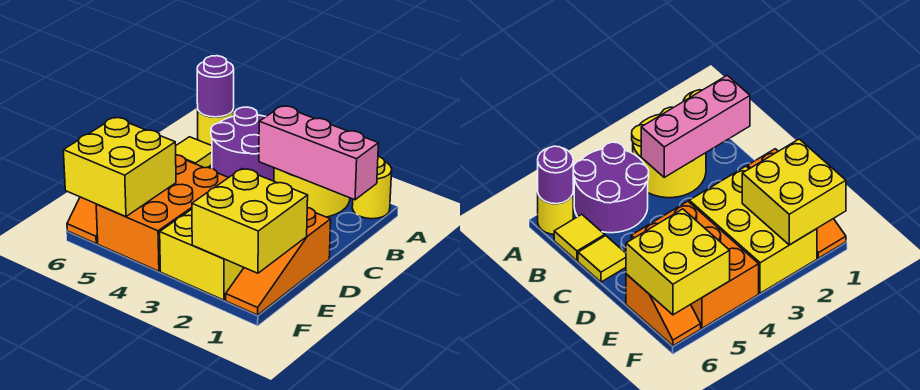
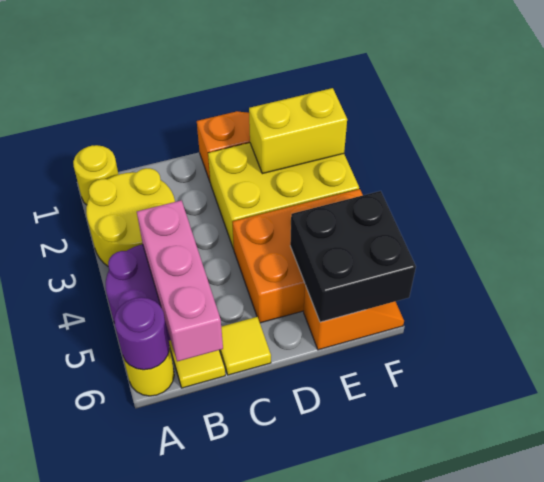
pink 1x3 brick [259,106,379,200] -> pink 1x3 brick moved to [137,200,223,362]
yellow 2x2 brick [192,169,308,273] -> yellow 1x2 brick [249,88,347,174]
yellow 2x2 brick [63,118,176,216] -> black 2x2 brick [290,191,416,322]

